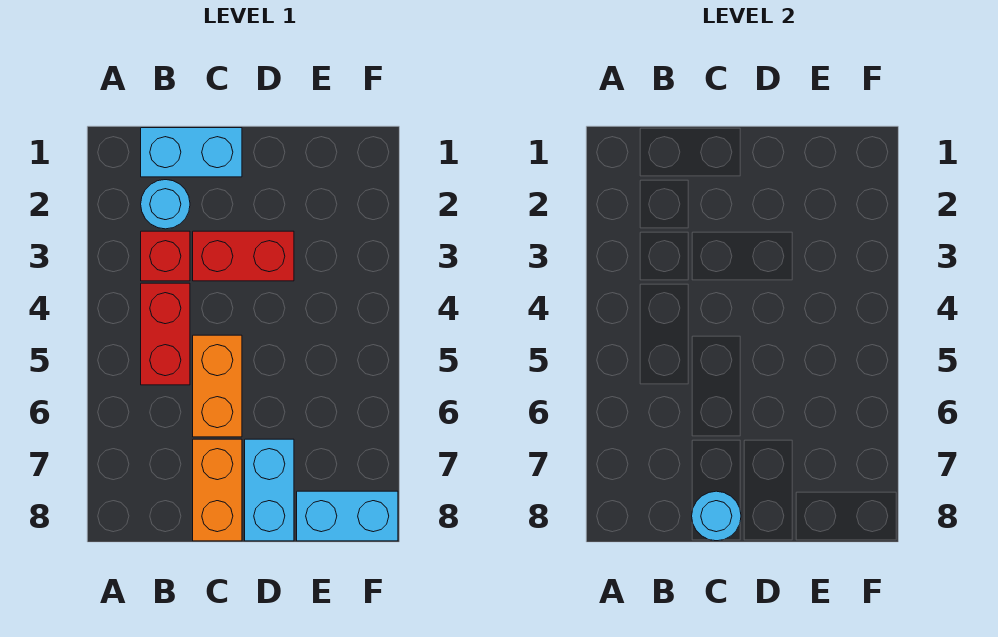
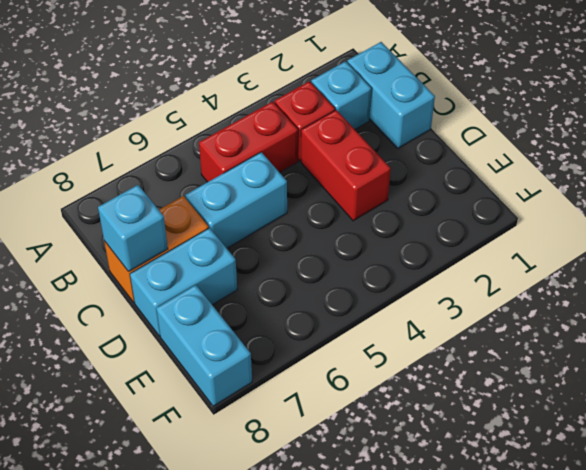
cyan 1x1 round brick [141,180,190,229] -> cyan 1x1 brick [311,61,371,129]
orange 1x2 brick [193,335,242,437] -> cyan 1x2 brick [185,152,287,248]
cyan 1x1 round brick [692,491,741,541] -> cyan 1x1 brick [98,185,168,272]

